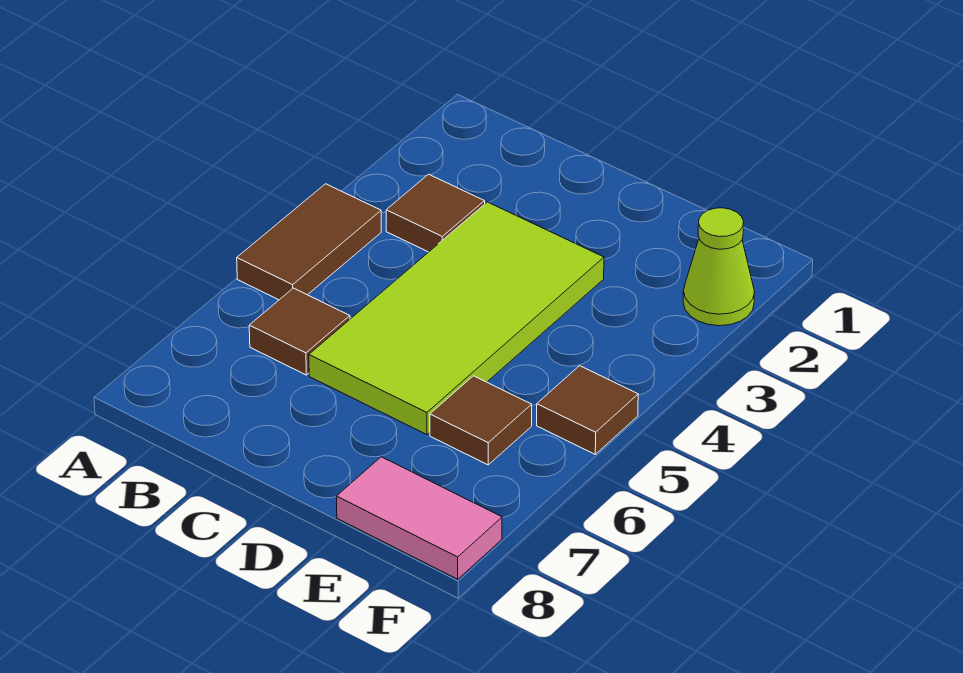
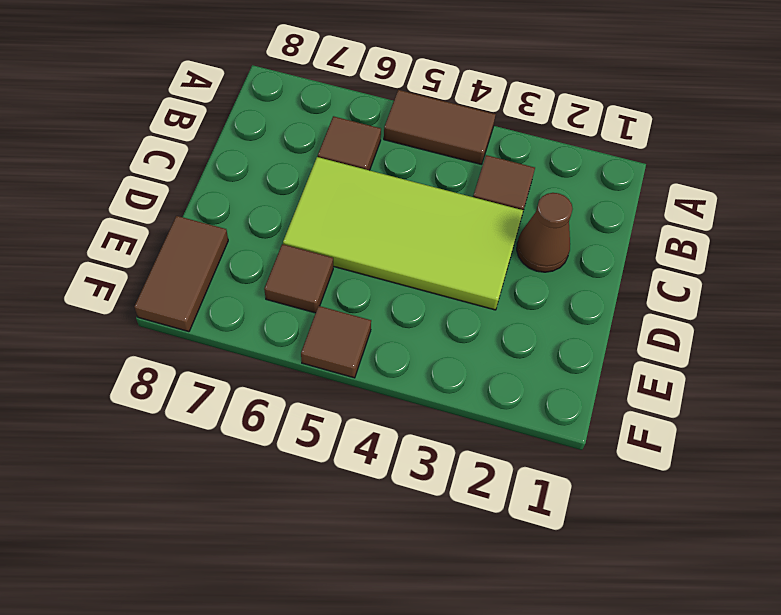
none -> brown 1x1 cone [517,193,572,272]
pink 1x2 tile [336,457,502,579] -> brown 1x2 tile [134,216,228,332]
lime 1x1 cone [683,208,755,326] -> none

